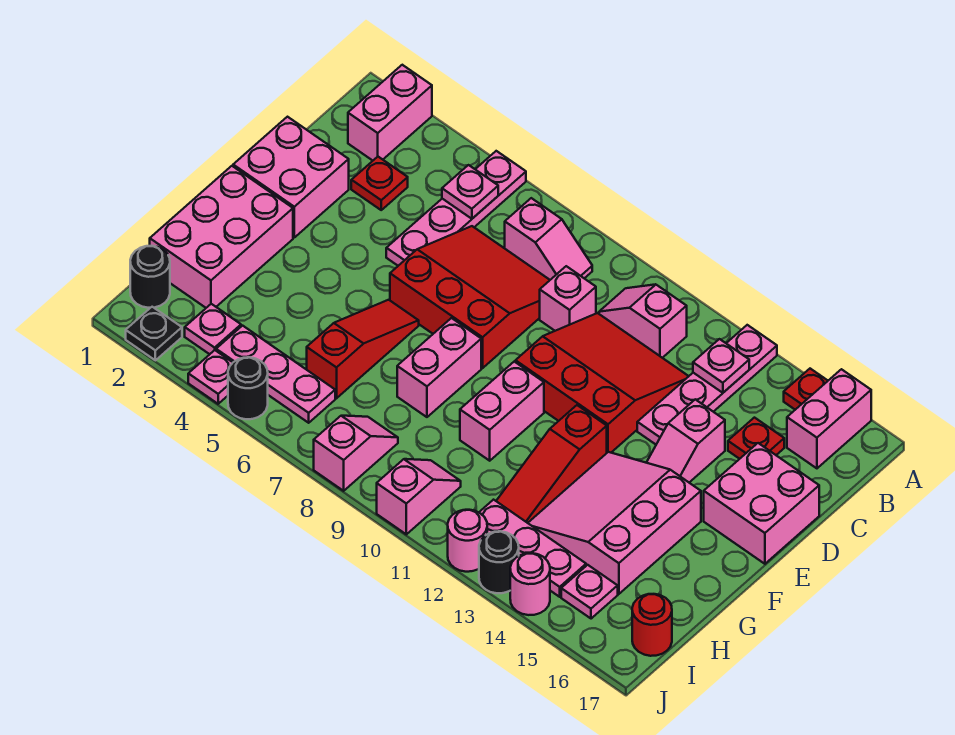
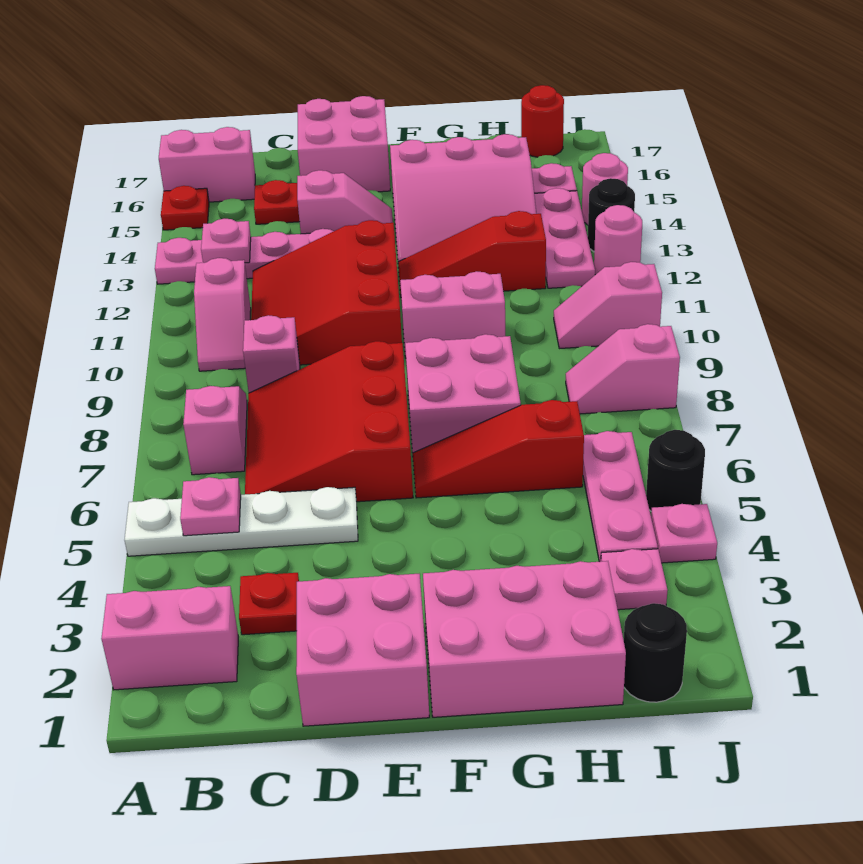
pink 1x4 plate [386,151,526,266] -> white 1x4 plate [125,487,358,556]
pink 1x2 brick [397,318,481,417] -> pink 2x2 brick [405,334,521,453]
red 1x3 slope [496,405,607,523] -> red 1x3 slope turned to [398,211,546,294]
black 1x1 plate [126,307,182,360] -> none

